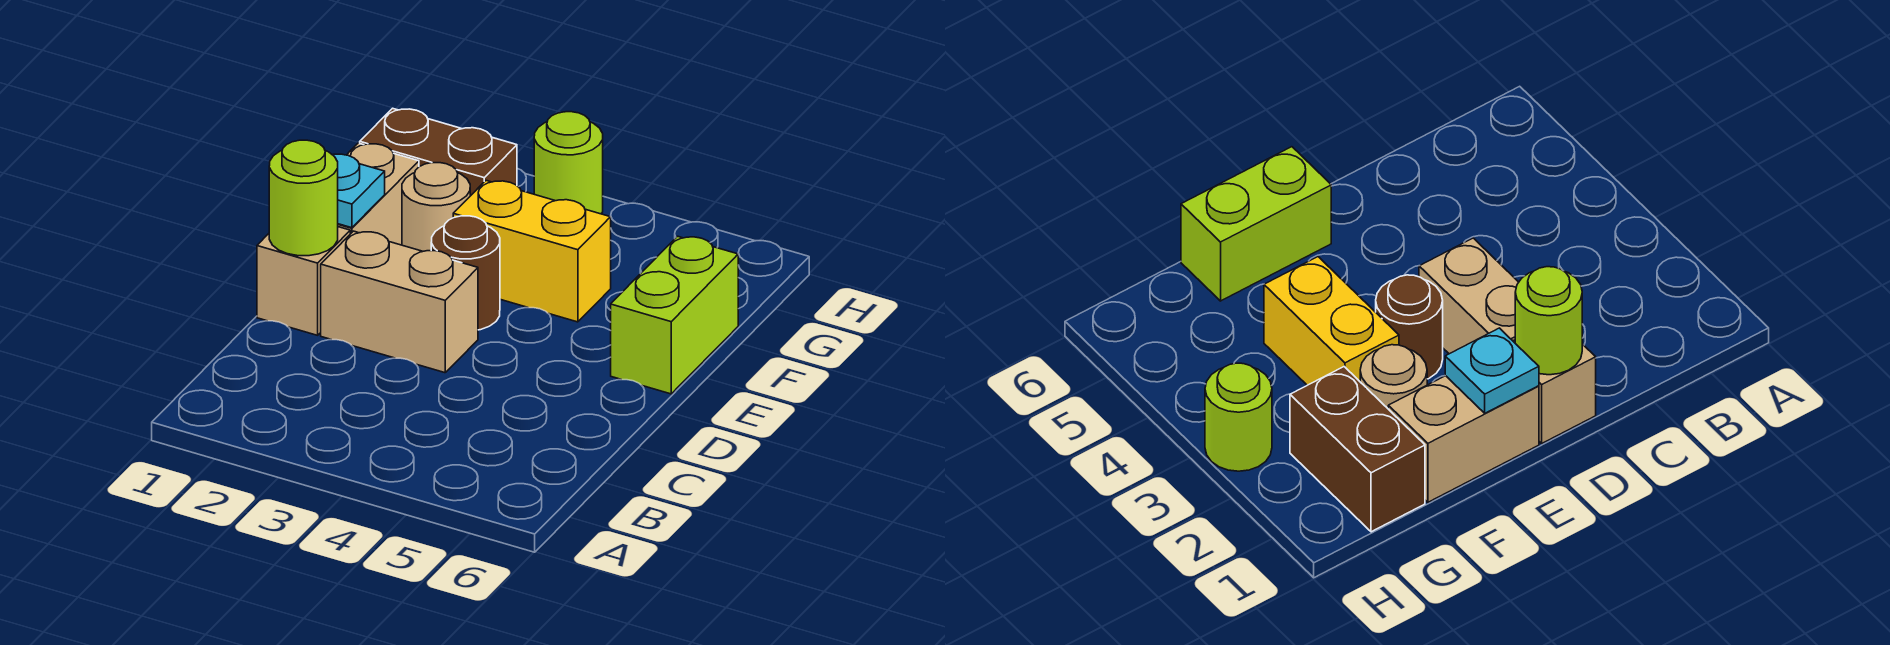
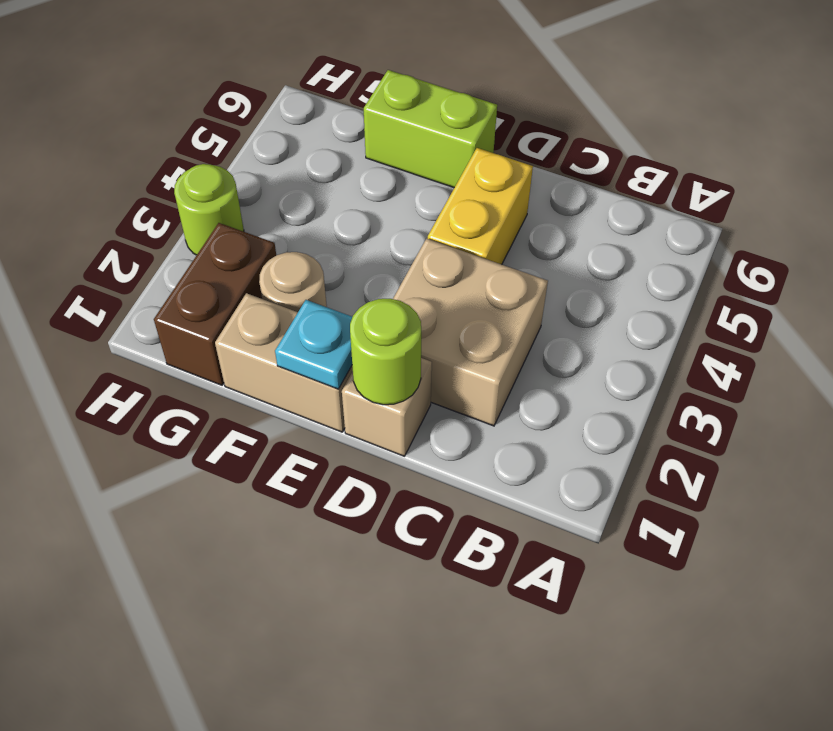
tan 1x2 brick [321,231,478,373] -> tan 2x2 brick [393,238,548,426]
brown 1x1 round brick [431,216,500,330] -> none
yellow 1x2 brick [453,181,611,322] -> yellow 1x2 brick moved to [428,148,533,264]

